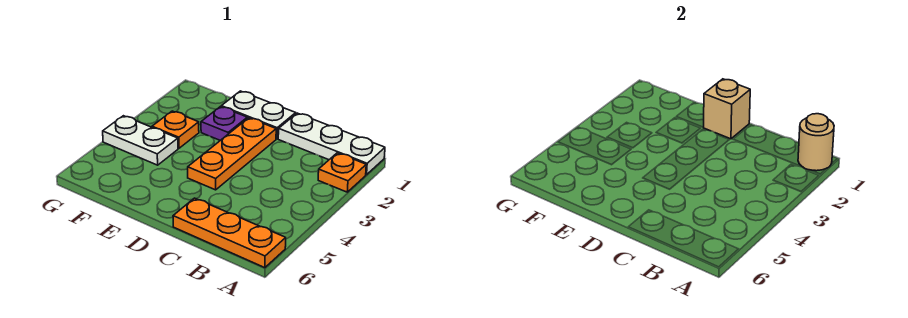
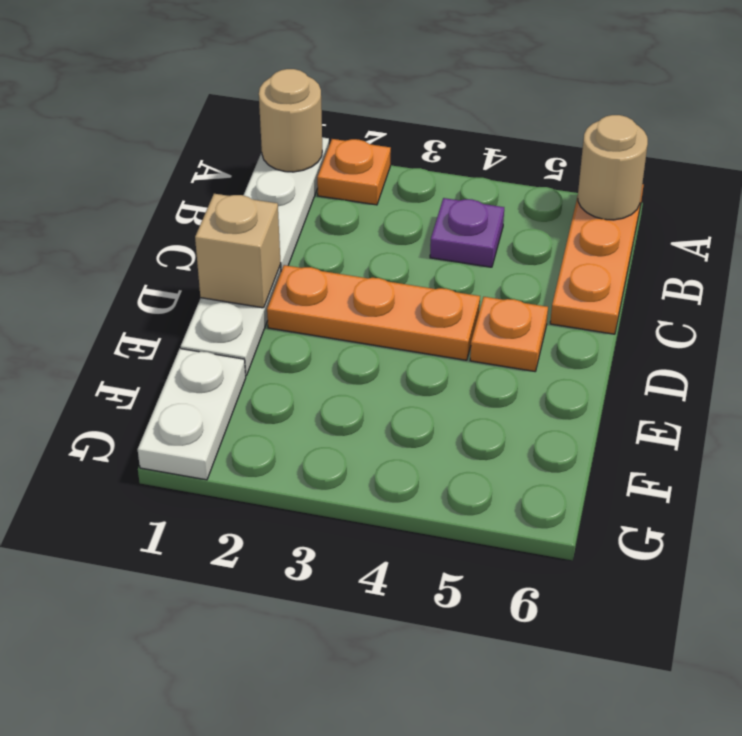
none -> tan 1x1 round brick [578,115,648,220]
purple 1x1 plate [201,107,247,140] -> purple 1x1 plate moved to [430,198,504,267]
orange 1x1 plate [152,111,199,148] -> orange 1x1 plate moved to [470,297,548,371]
white 1x2 plate [103,116,178,165] -> white 1x2 plate moved to [138,349,246,480]

